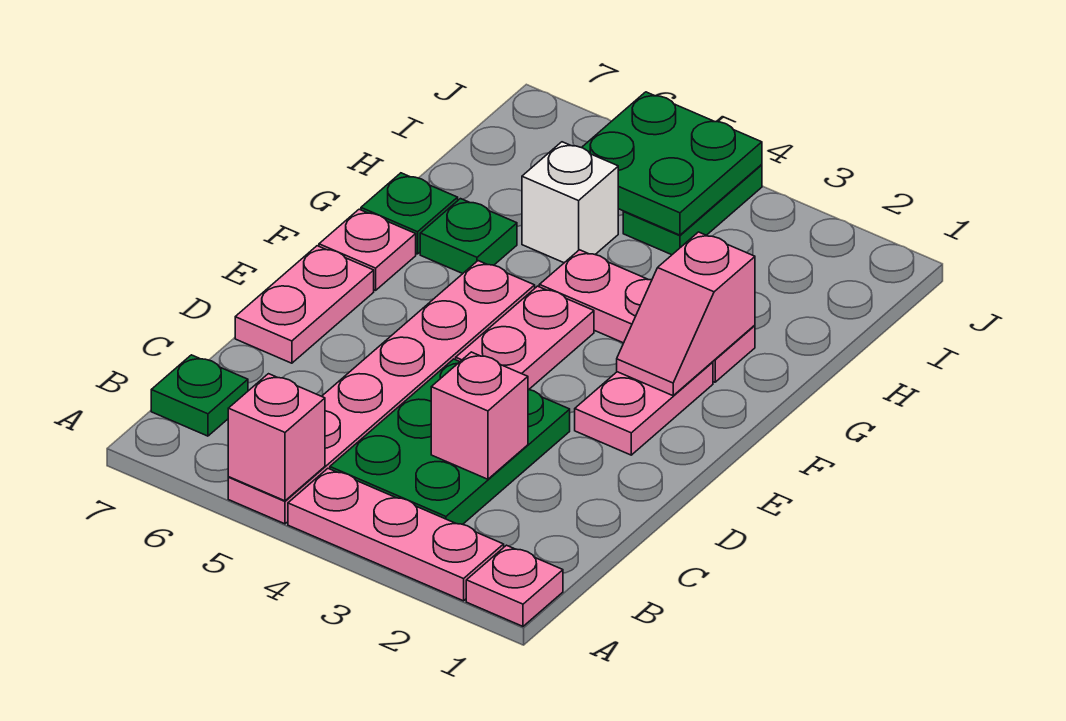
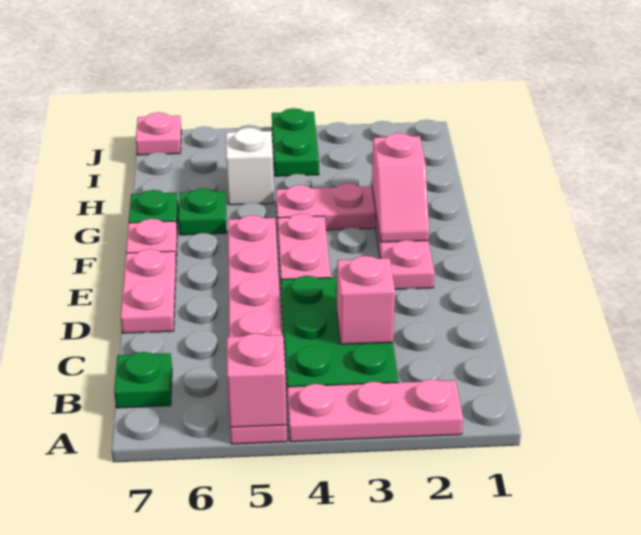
pink 1x1 plate [466,545,563,626] -> pink 1x1 plate moved to [136,112,181,155]
green 2x2 plate [582,92,762,235] -> none

